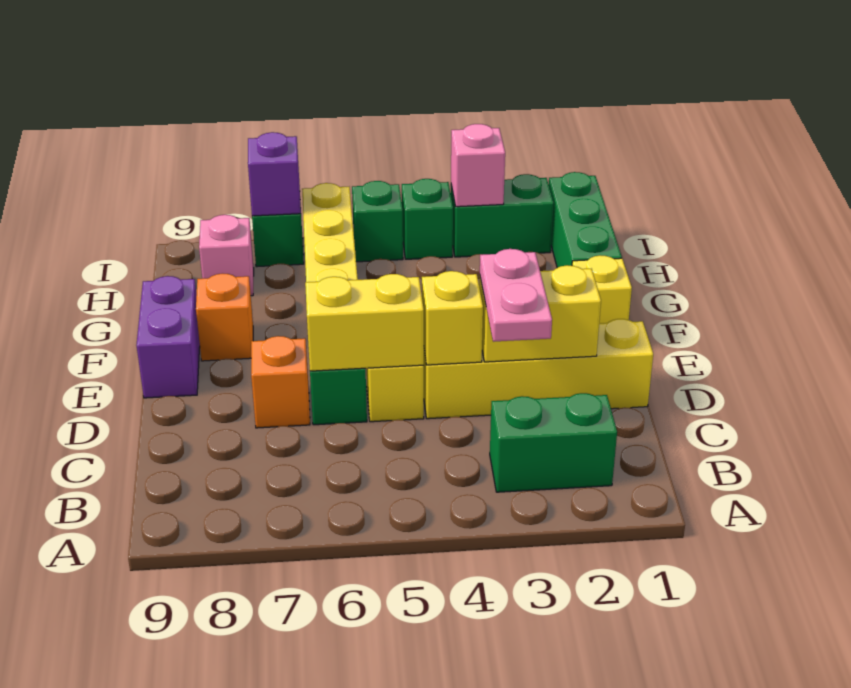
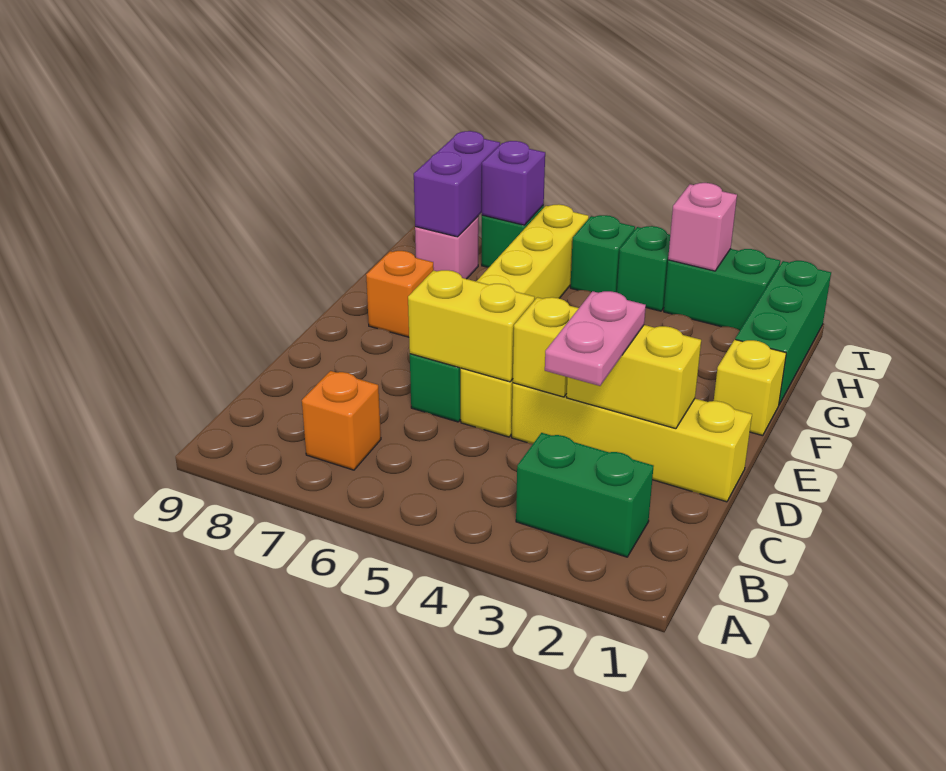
orange 1x1 brick [251,336,310,428] -> orange 1x1 brick moved to [302,371,381,470]
purple 1x2 brick [137,276,200,398] -> purple 1x2 brick moved to [414,131,500,237]

